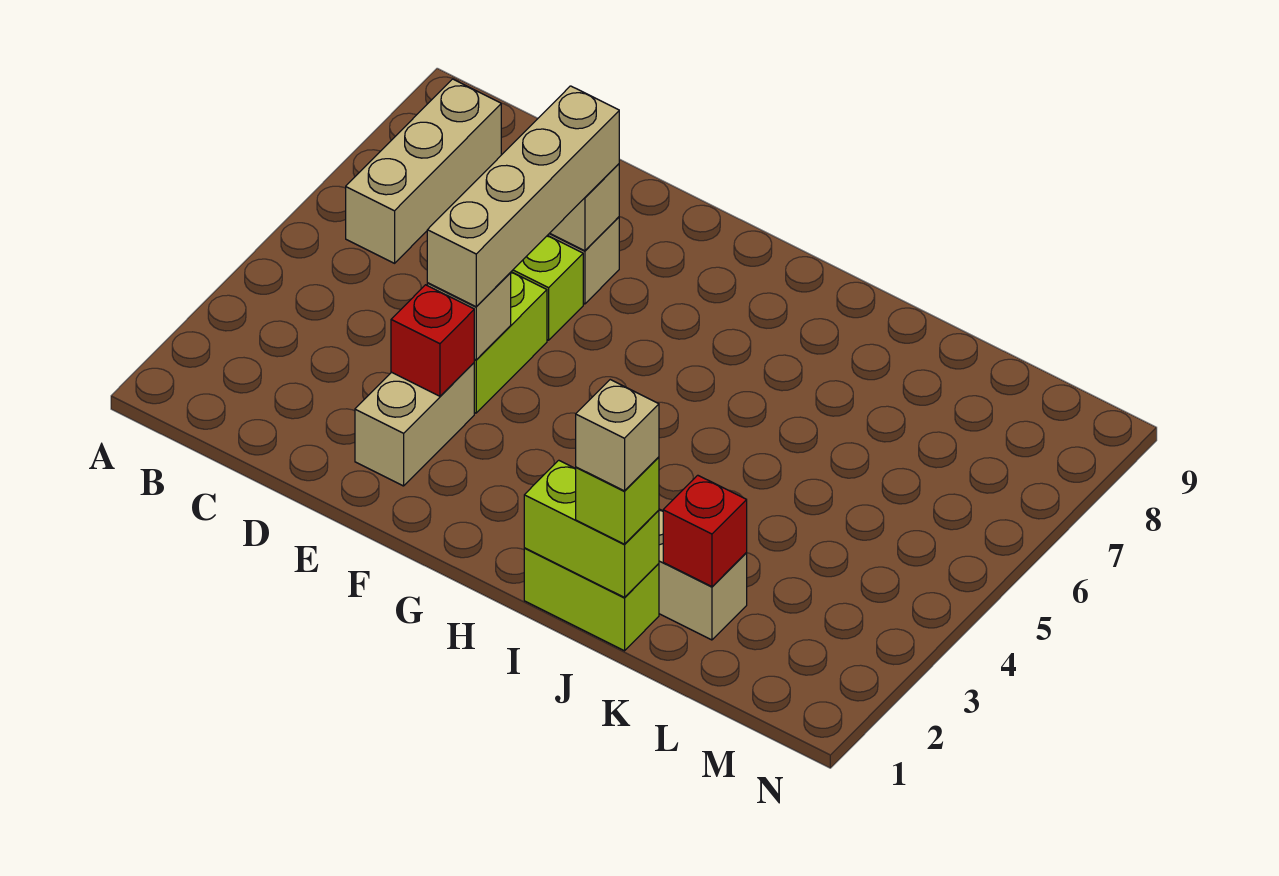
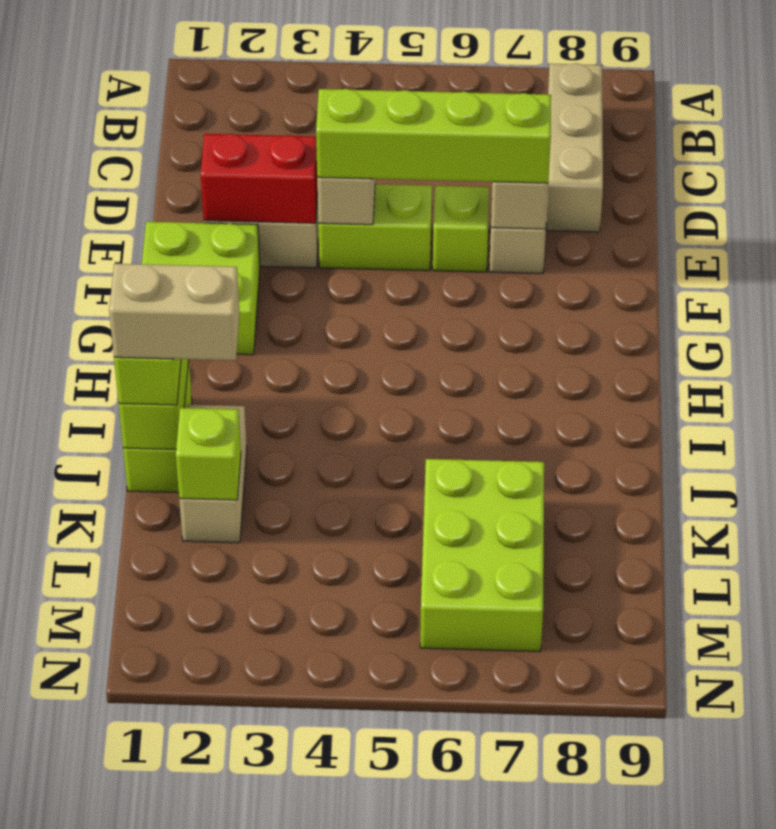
tan 1x3 brick [346,79,501,263] -> tan 1x3 brick turned to [546,63,603,232]
red 1x1 brick [391,285,474,396] -> red 1x2 brick [201,134,318,223]
tan 1x4 brick [427,86,619,307] -> lime 1x4 brick [316,89,551,183]
none -> lime 2x2 brick [142,222,260,355]
tan 1x1 brick [576,380,659,491] -> tan 1x2 brick [109,264,240,360]
red 1x1 brick [663,475,747,587] -> lime 1x1 brick [176,408,241,500]
none -> lime 2x3 brick [420,459,544,651]

